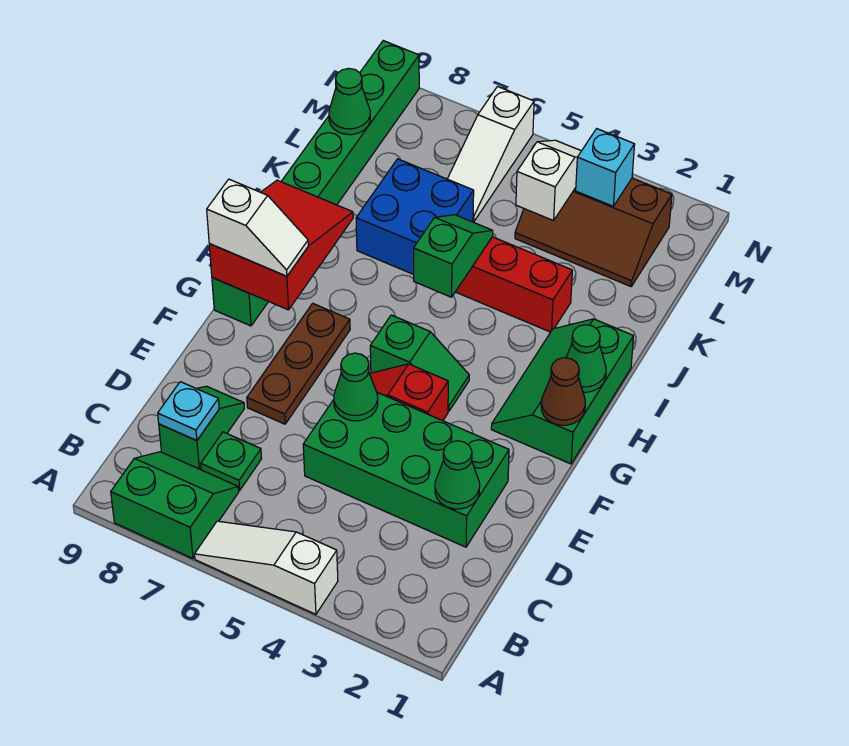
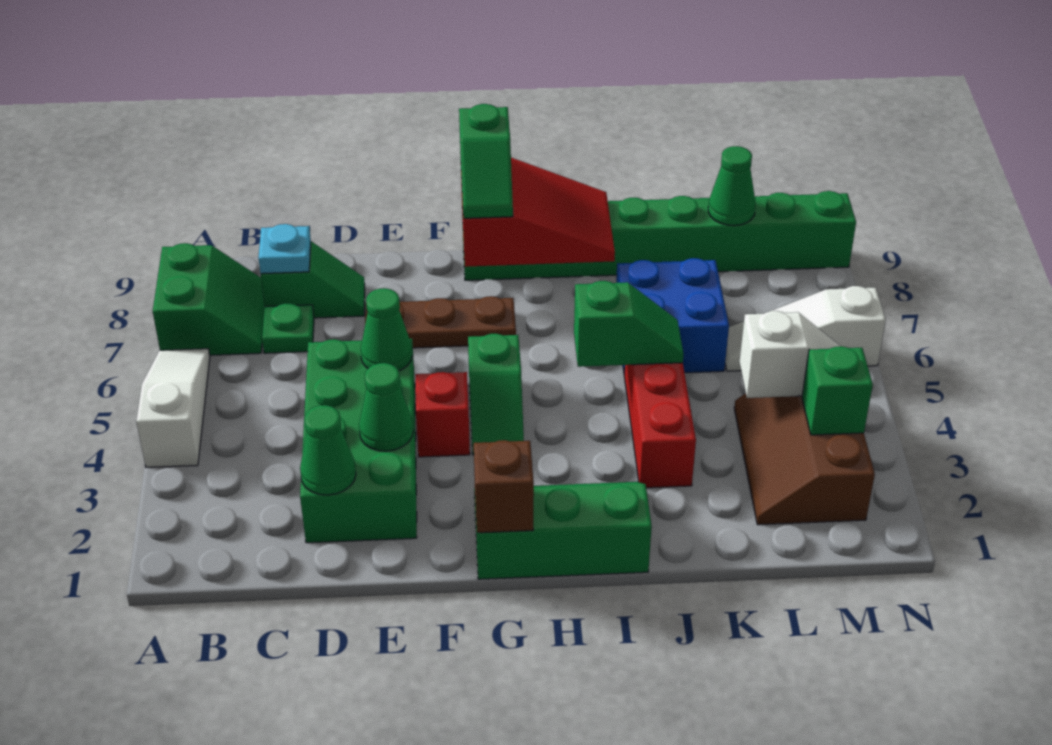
brown 1x1 cone [541,358,585,425] -> brown 1x1 brick [474,440,534,533]
white 1x2 slope [207,179,308,276] -> green 1x2 slope [459,104,513,218]
green 1x1 cone [566,325,606,392] -> green 1x1 cone moved to [359,363,413,451]
cyan 1x1 brick [576,129,635,206] -> green 1x1 brick [802,346,873,435]

